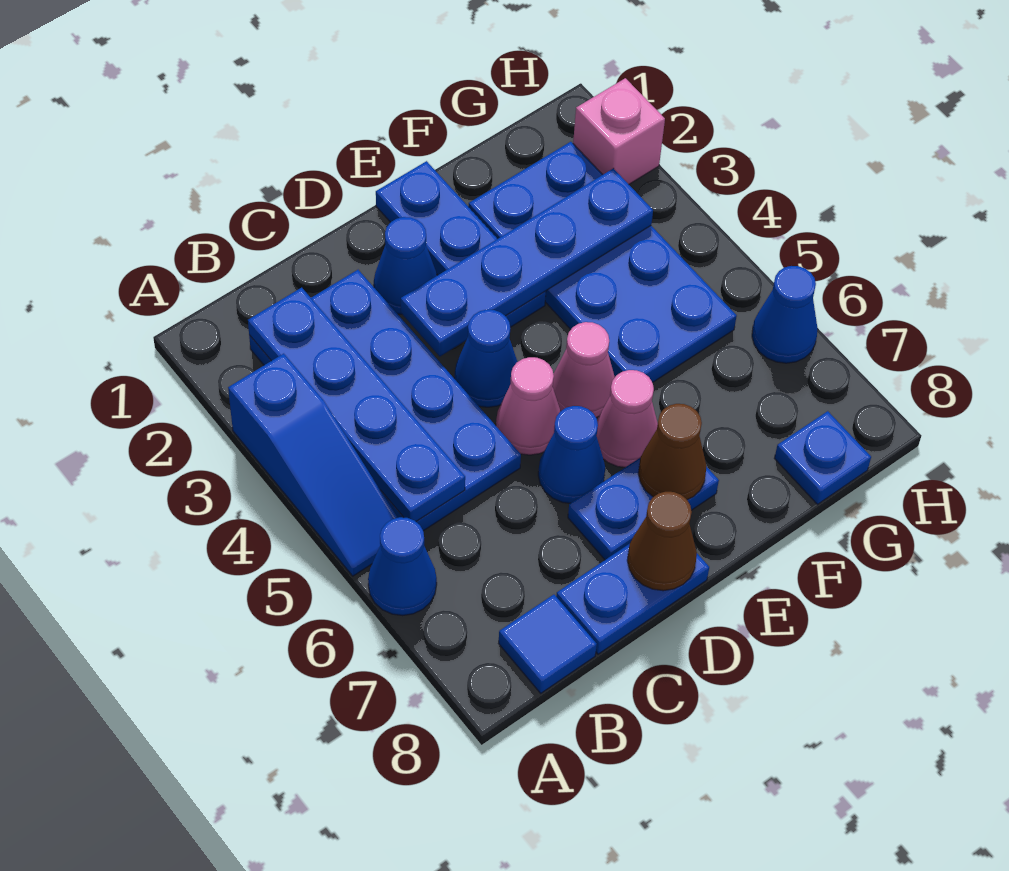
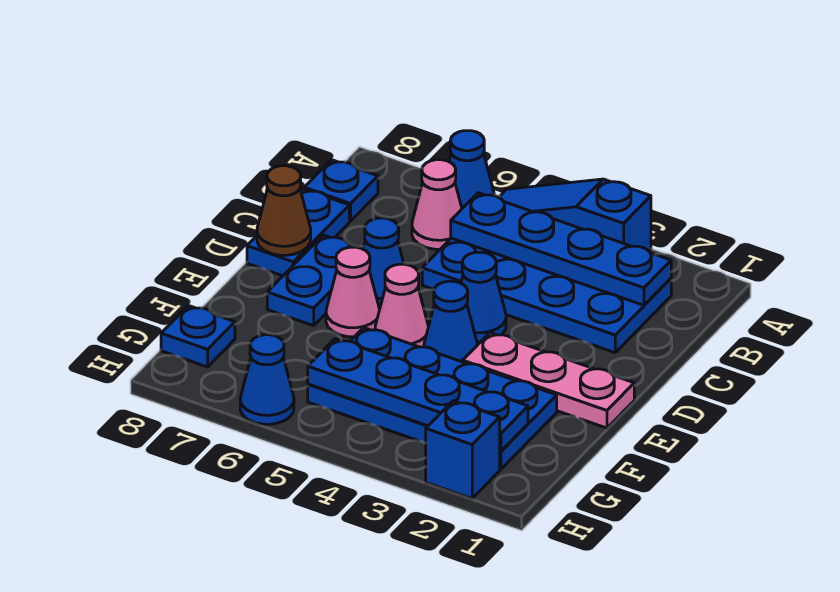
blue 1x1 tile [499,595,597,693] -> blue 1x1 plate [304,160,378,221]
blue 1x1 cone [374,217,437,314] -> blue 1x1 cone moved to [424,281,478,362]
blue 1x4 plate [401,168,653,356] -> blue 1x4 plate turned to [308,339,528,451]
pink 1x1 cone [496,357,560,455] -> pink 1x1 cone moved to [412,160,462,249]
blue 1x3 plate [376,161,546,327] -> pink 1x3 plate [463,333,634,428]
brown 1x1 cone [638,404,707,500] -> none
pink 1x1 brick [573,78,665,184] -> blue 1x1 brick [426,401,500,498]

